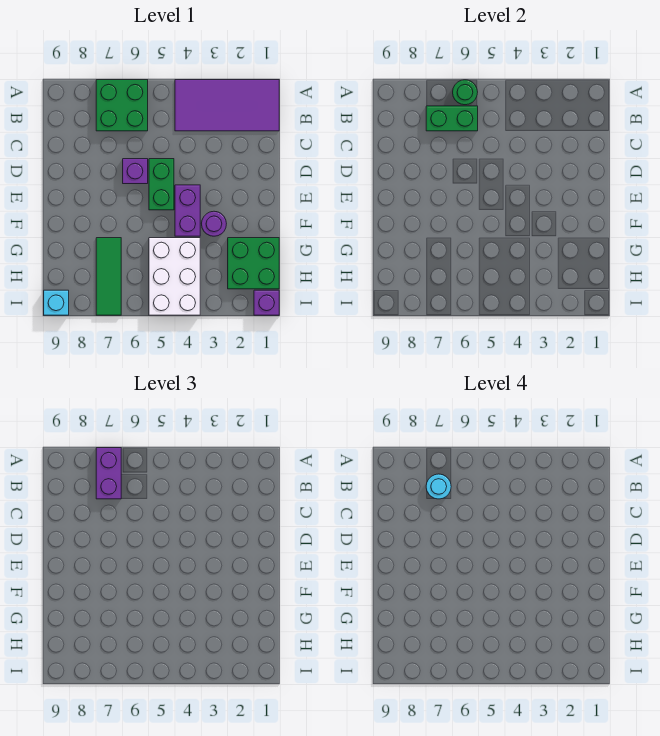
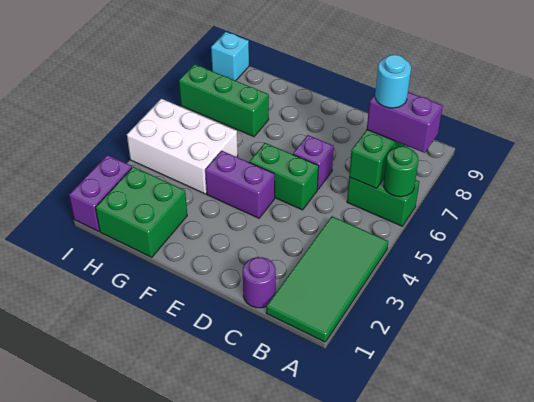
purple 2x4 tile [175,80,279,131] -> green 2x4 tile [266,216,388,342]
green 2x2 brick [96,80,148,131] -> green 1x2 brick [347,177,420,226]
purple 1x1 round brick [202,211,226,236] -> purple 1x1 round brick moved to [243,257,276,308]
green 1x3 tile [96,238,121,315] -> green 1x3 brick [179,64,269,137]
purple 1x1 brick [254,290,279,315] -> purple 1x2 brick [69,155,132,231]

